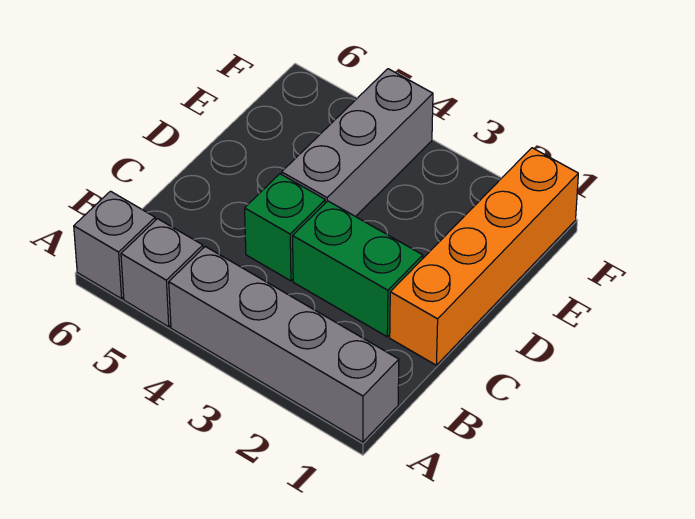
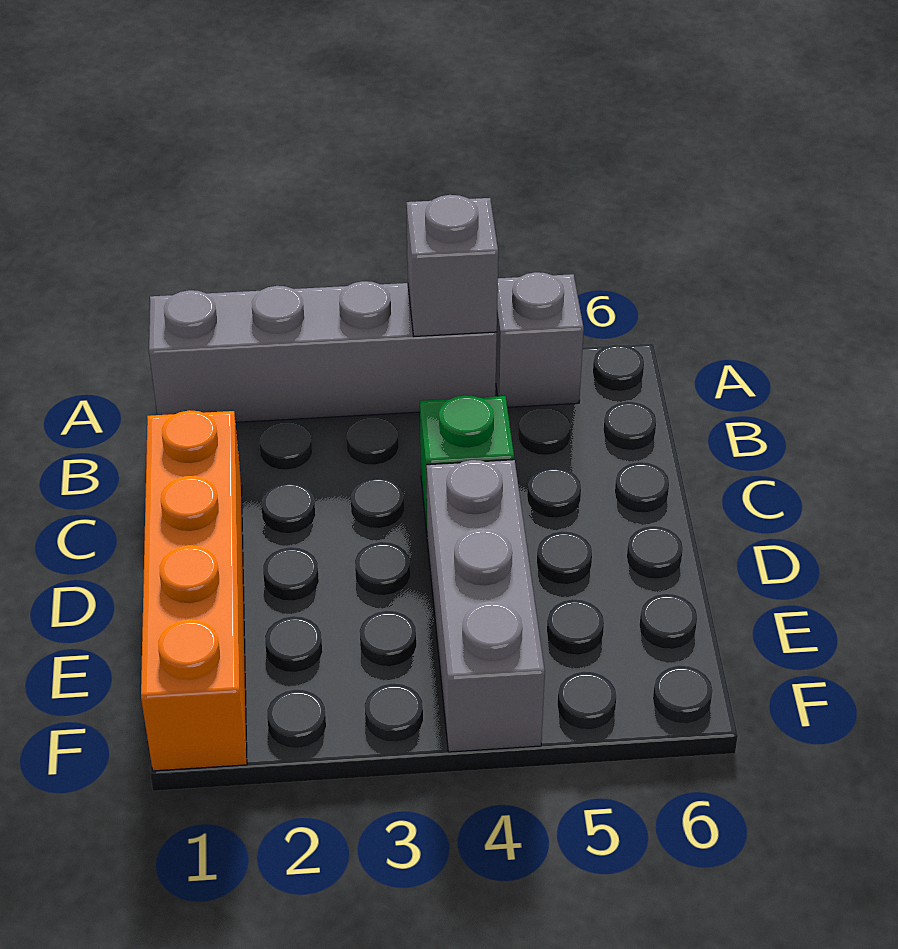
grey 1x1 brick [74,191,155,299] -> grey 1x1 brick moved to [406,195,498,336]
green 1x2 brick [293,201,423,337] -> none

